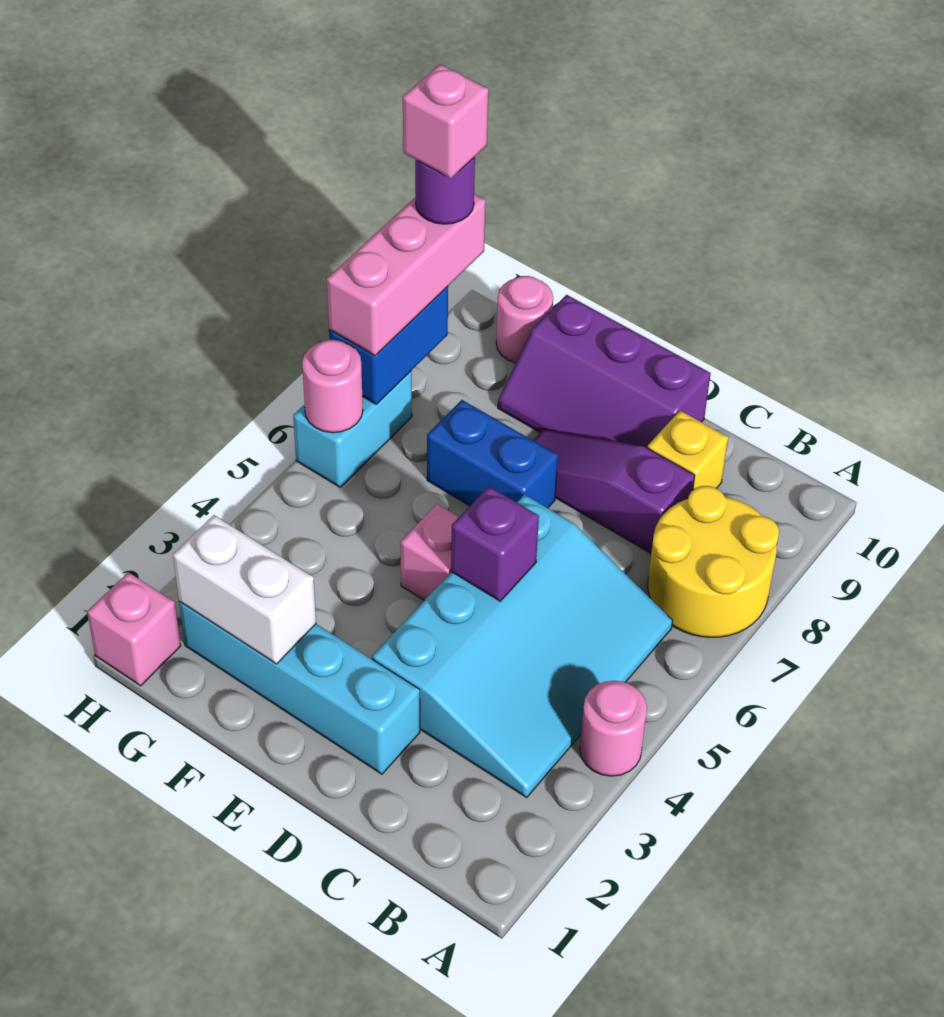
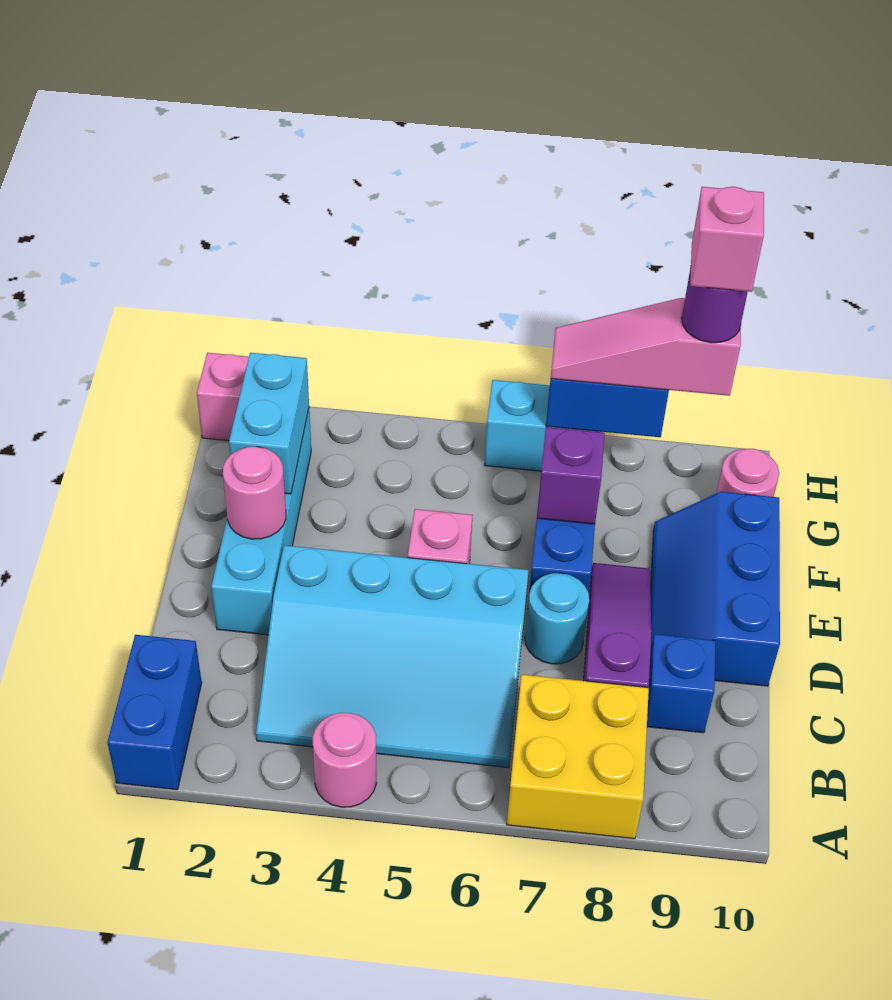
none -> blue 1x2 brick [107,635,202,790]
yellow 2x2 round brick [648,486,779,637] -> yellow 2x2 brick [507,675,649,839]
yellow 1x1 brick [647,411,728,490] -> blue 1x1 brick [647,634,716,733]
purple 1x1 brick [451,487,539,601] -> purple 1x1 brick moved to [537,427,605,524]
none -> cyan 1x1 round brick [525,573,589,664]
purple 2x3 slope [498,295,711,448] -> blue 2x3 slope [650,492,780,686]
white 1x2 brick [173,515,316,664] -> cyan 1x2 brick [229,353,309,494]
pink 1x1 round brick [302,340,363,433] -> pink 1x1 round brick moved to [223,447,286,539]
pink 1x3 brick [327,194,486,356] -> pink 1x3 slope [551,298,741,396]

